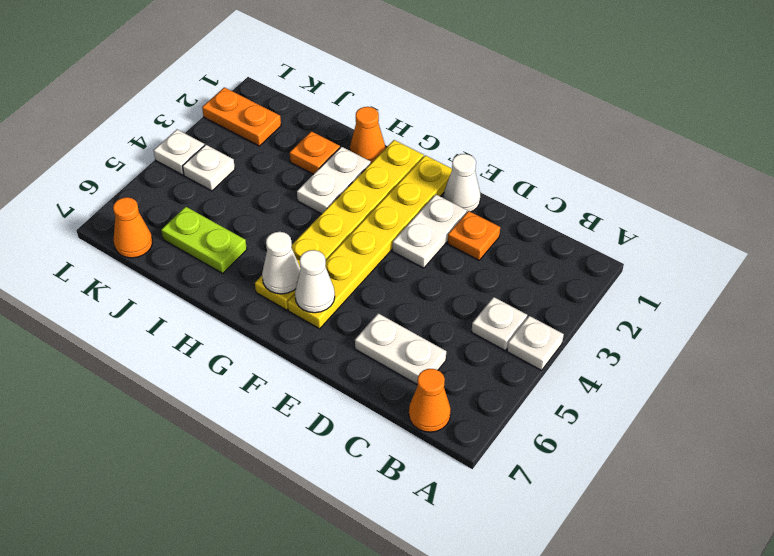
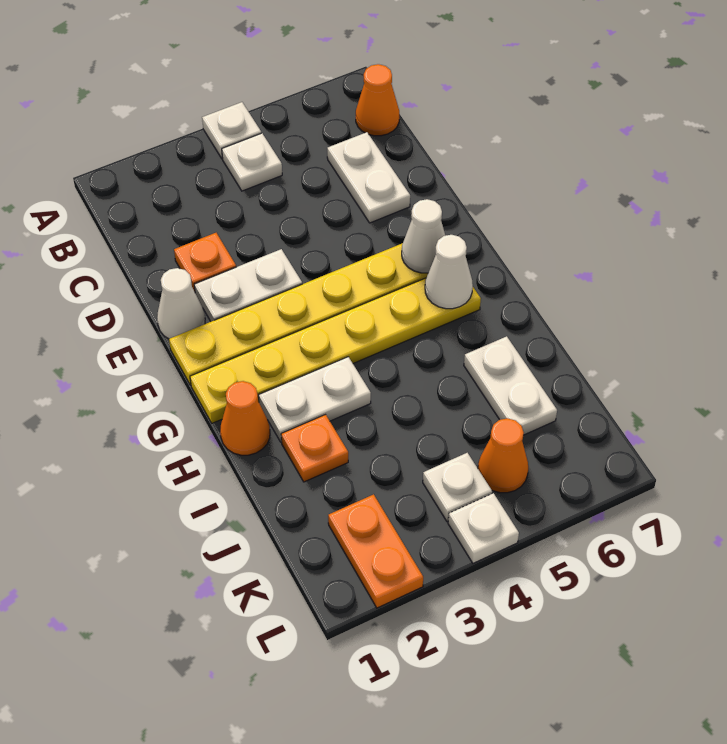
lime 1x2 plate [161,207,247,273] -> white 1x2 plate [464,336,557,435]
orange 1x1 cone [113,197,152,258] -> orange 1x1 cone moved to [478,418,528,493]

